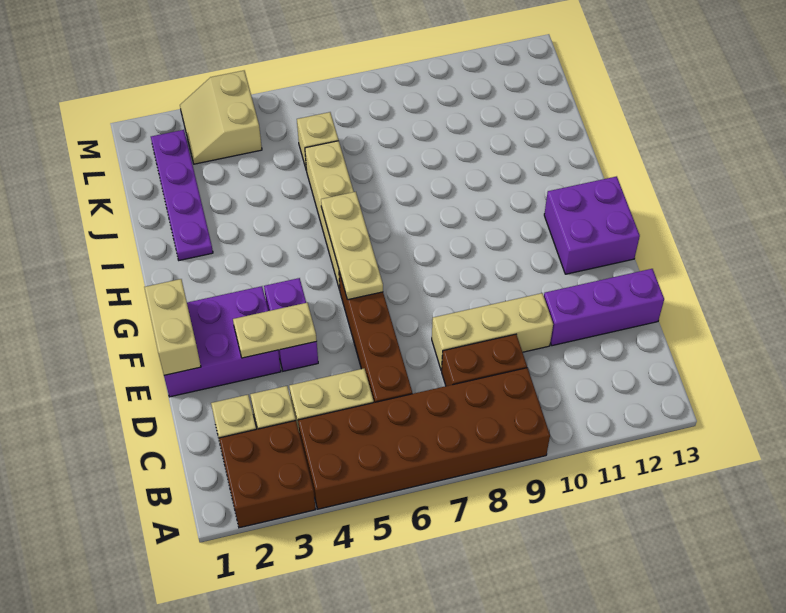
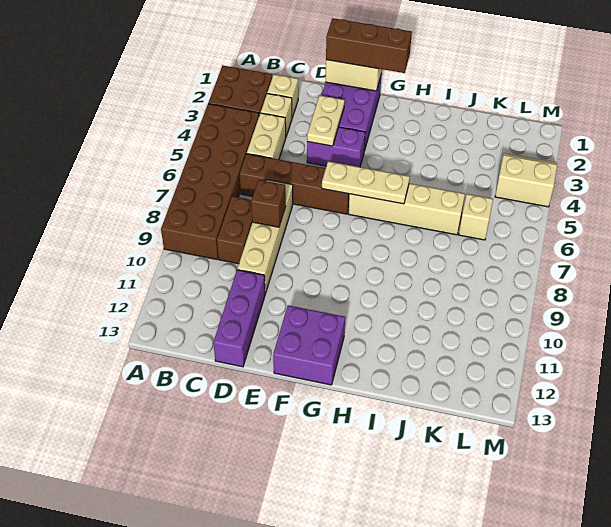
tan 1x3 brick [432,293,553,371] -> tan 1x4 brick [237,180,293,293]
none -> brown 1x1 brick [251,180,286,227]
none -> brown 1x3 brick [326,18,412,73]
purple 1x4 plate [151,130,213,260] -> none

